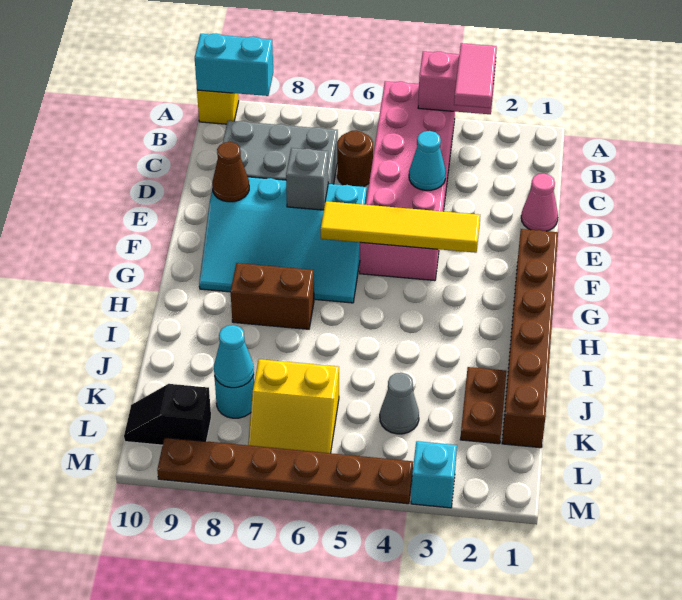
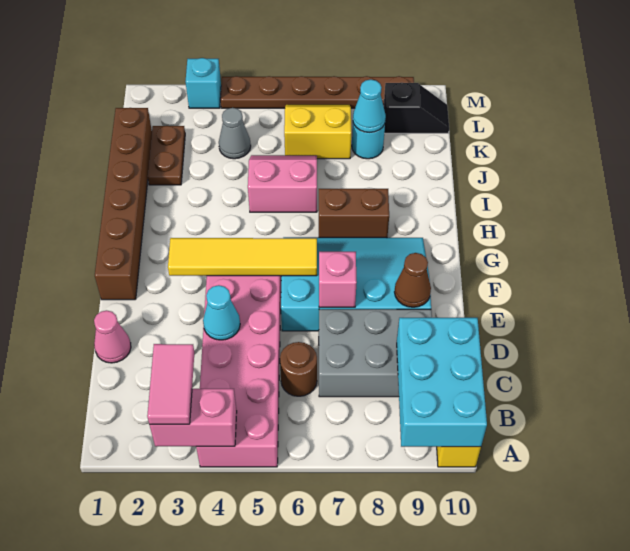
cyan 1x2 brick [195,33,273,96] -> cyan 2x3 brick [397,318,487,447]
grey 1x1 brick [286,148,328,210] -> pink 1x1 brick [319,252,357,307]
none -> pink 2x2 slope [248,155,317,212]

